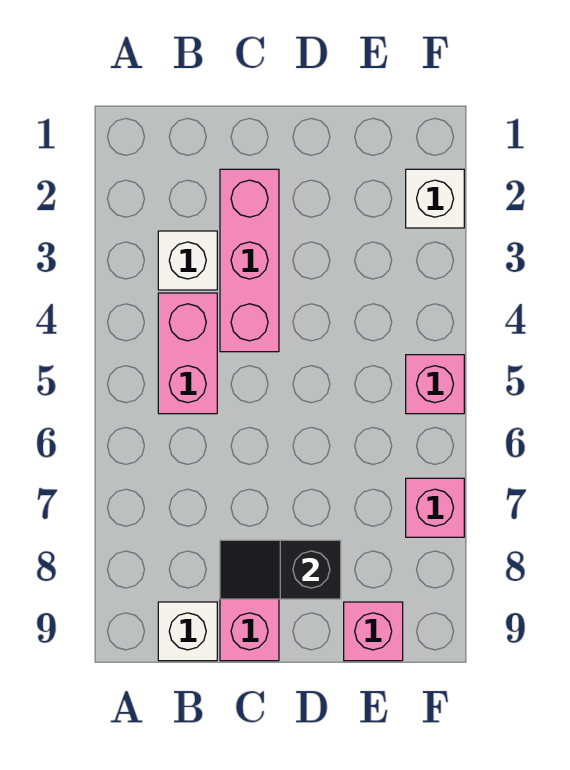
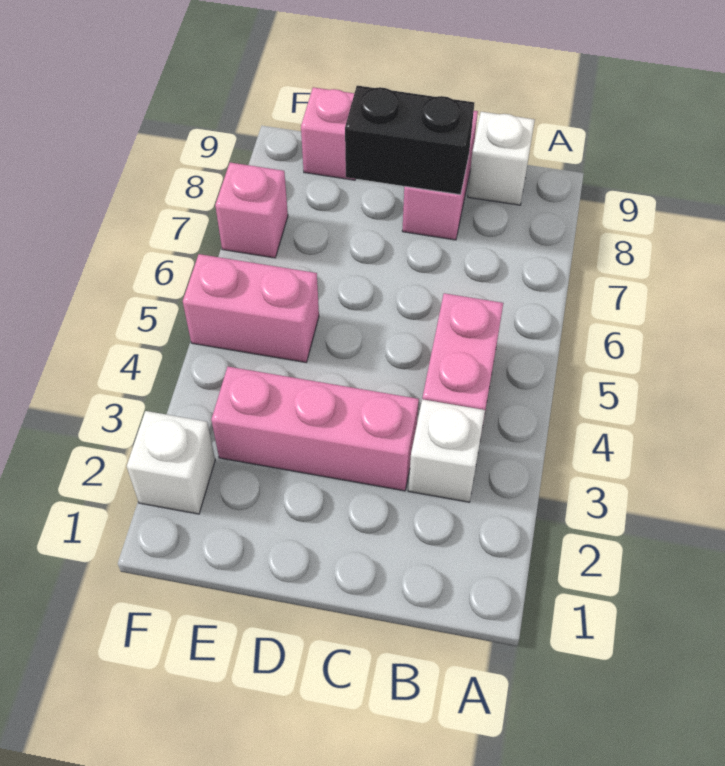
pink 1x3 brick [220,169,279,352] -> pink 1x3 brick turned to [211,367,419,491]
black 1x2 slope [220,540,341,599] -> black 1x2 brick [345,86,474,195]
pink 1x1 brick [406,355,464,414] -> pink 1x2 brick [183,254,319,362]

